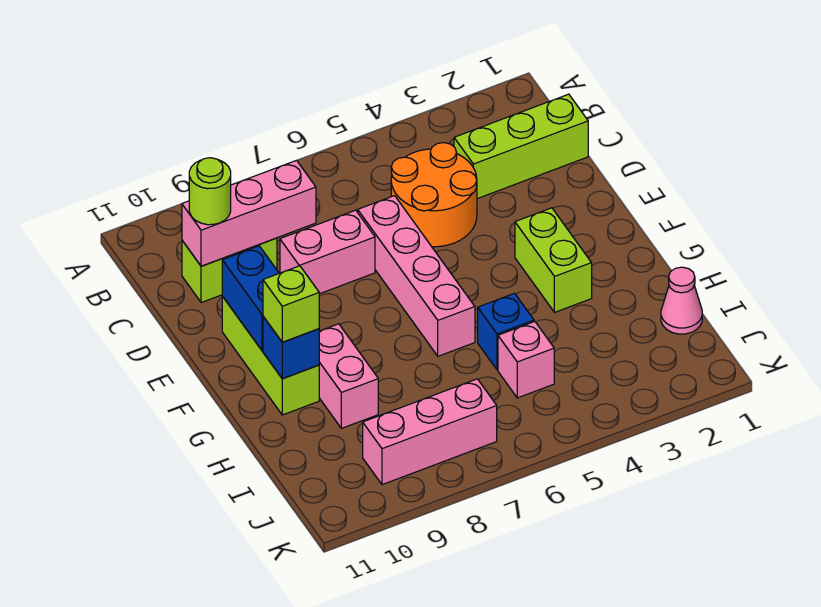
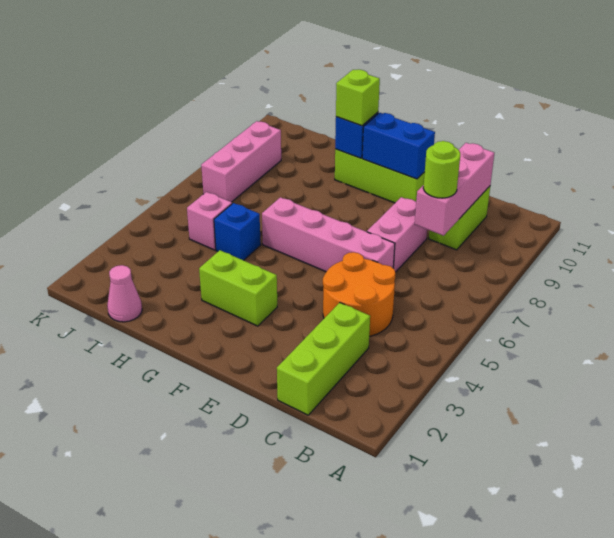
lime 1x1 round brick [189,158,231,225] -> lime 1x1 round brick moved to [423,141,460,198]
pink 1x2 brick [319,324,378,428] -> none

